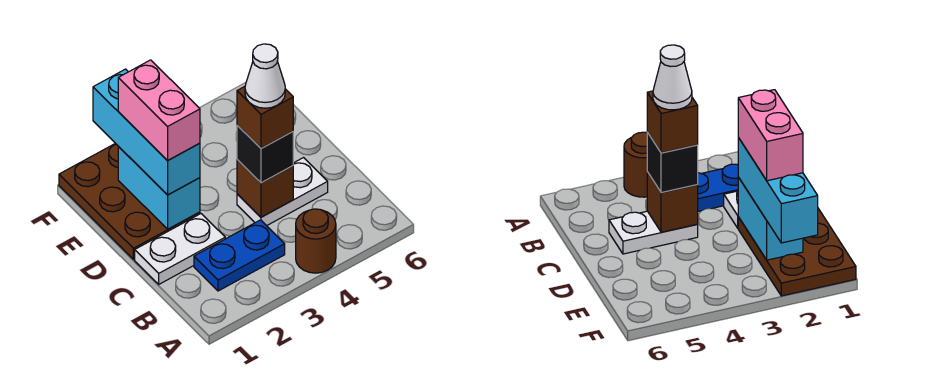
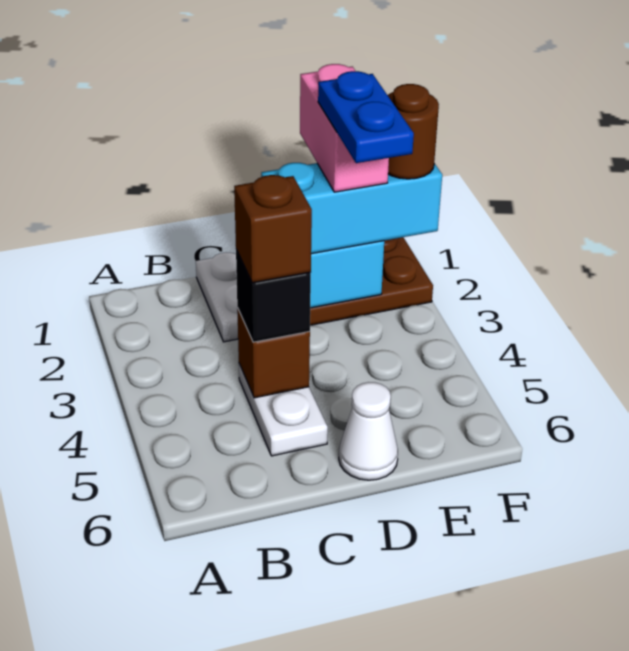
brown 1x1 round brick [296,209,336,273] -> brown 1x1 round brick moved to [388,84,439,179]
blue 1x2 plate [194,220,285,291] -> blue 1x2 plate moved to [318,71,414,163]
white 1x1 cone [245,44,285,108] -> white 1x1 cone moved to [339,382,398,480]
pink 1x2 brick [118,60,200,161] -> pink 1x2 brick turned to [300,64,389,192]

